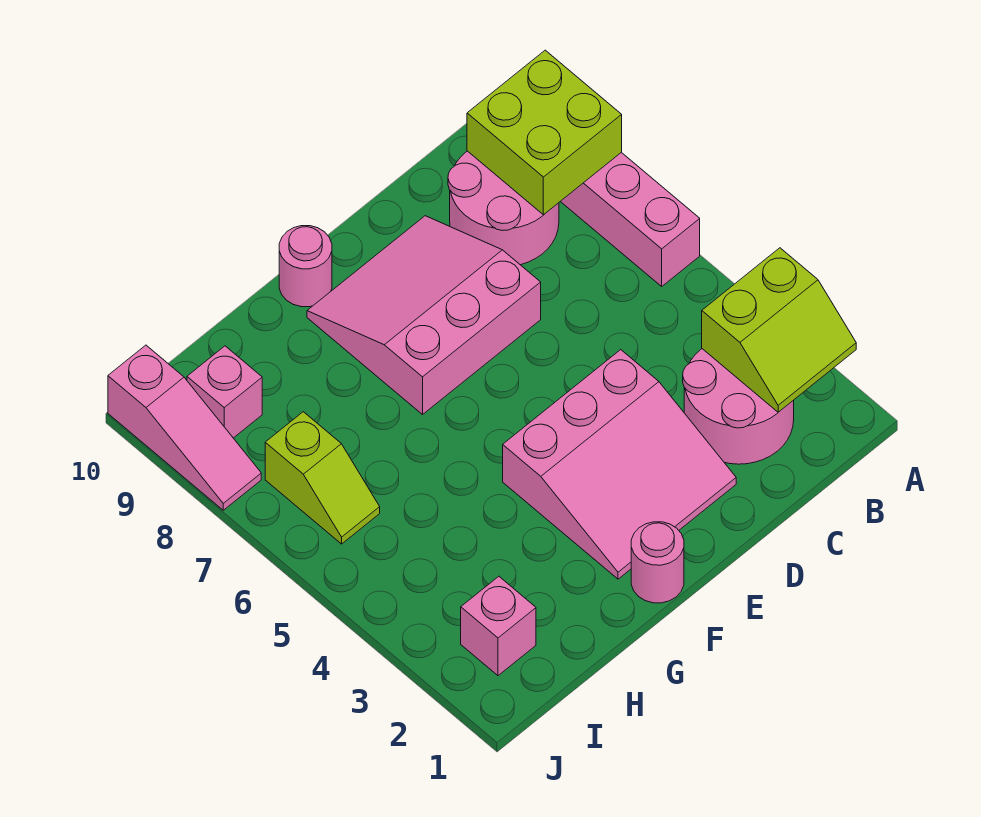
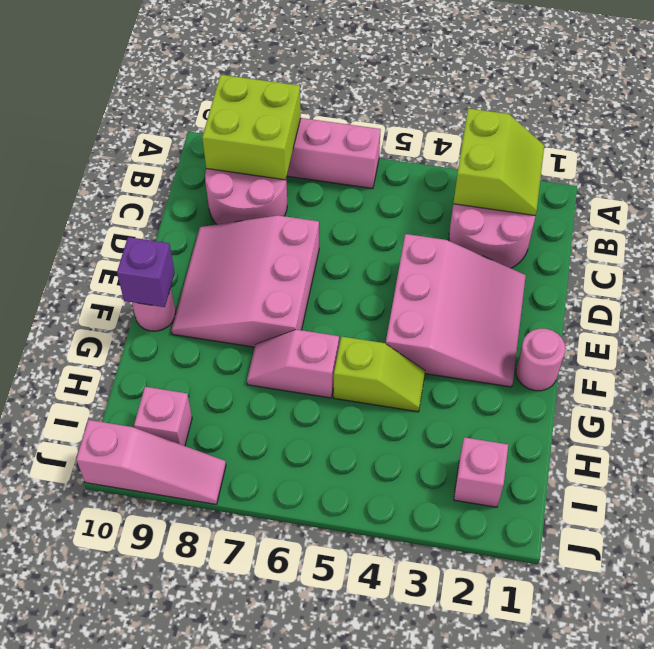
none -> purple 1x1 brick [117,237,175,307]
none -> pink 1x2 slope [247,330,339,398]
lime 1x2 slope [265,412,380,544] -> lime 1x2 slope moved to [334,337,425,412]

